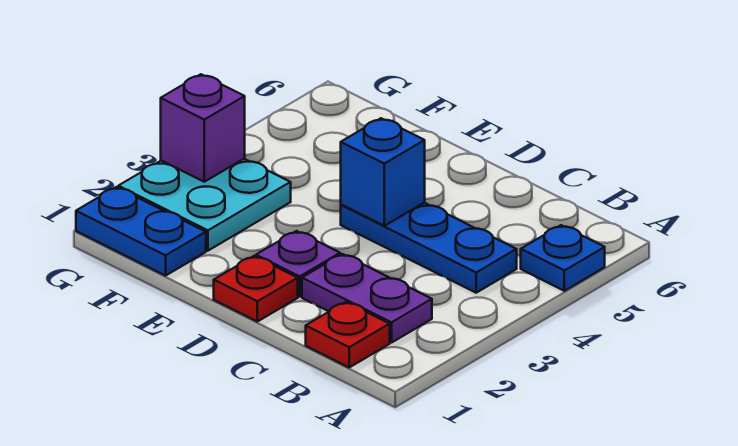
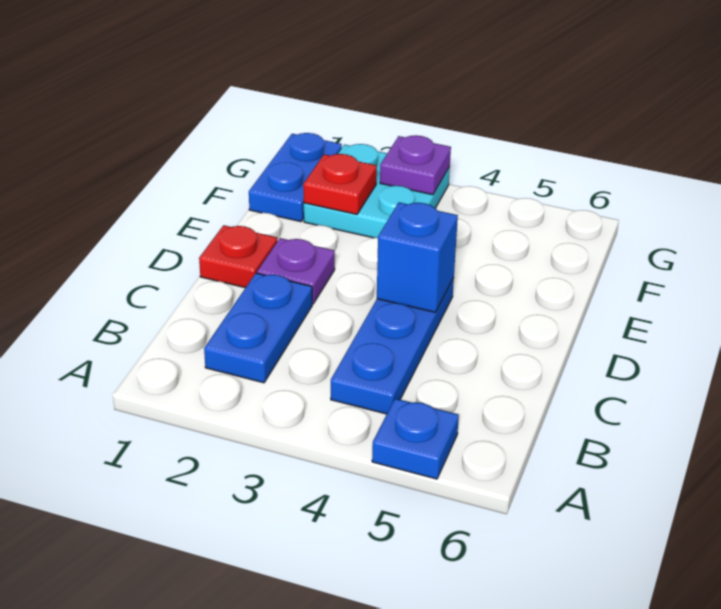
red 1x1 plate [306,302,390,367] -> red 1x1 plate moved to [303,154,377,214]
purple 1x2 plate [302,254,432,343] -> blue 1x2 plate [204,273,312,383]
purple 1x1 brick [161,74,245,182] -> purple 1x1 plate [380,135,451,195]

